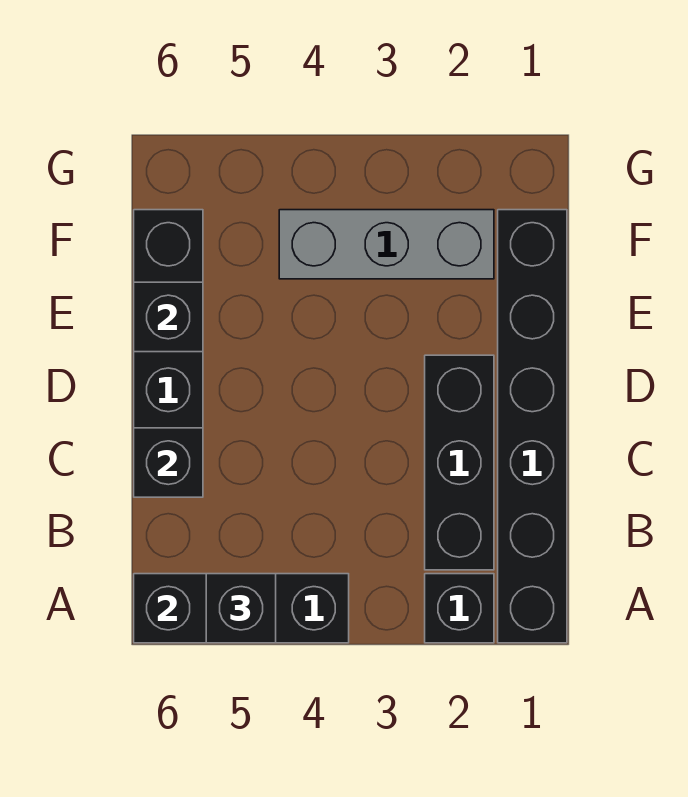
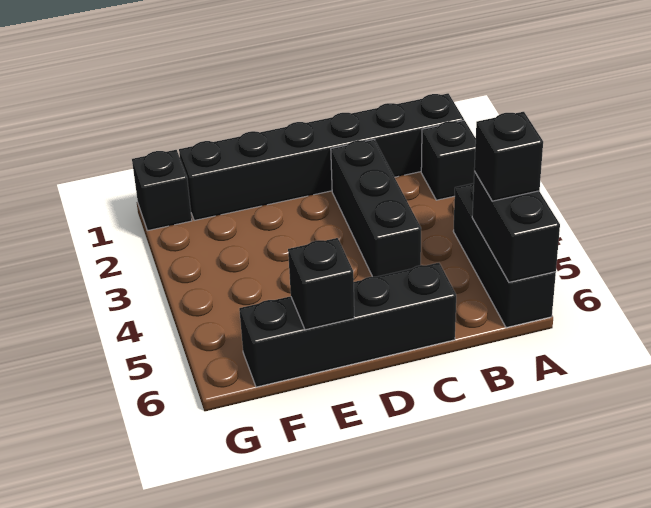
black 1x3 brick [425,355,494,570] -> black 1x3 brick turned to [331,139,421,277]
black 1x1 brick [134,428,203,497] -> black 1x1 brick moved to [132,150,192,231]
grey 1x3 brick [279,210,494,279] -> none

